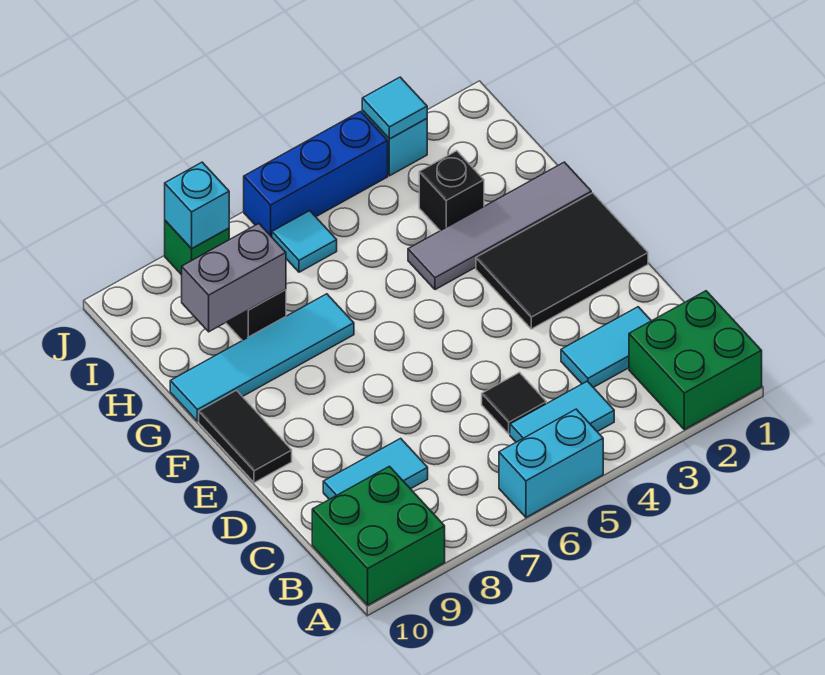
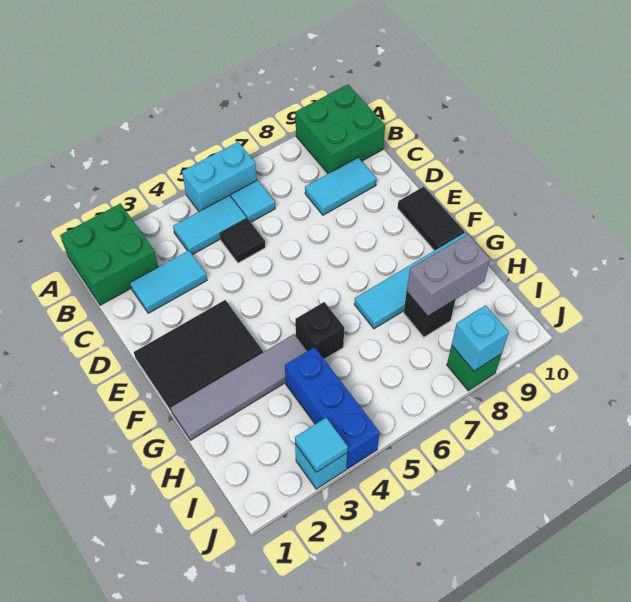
black 1x1 brick [419,151,484,231] -> black 1x1 brick moved to [295,302,344,359]
cyan 1x1 tile [272,211,337,272] -> cyan 1x1 tile moved to [231,180,275,222]
blue 1x3 brick [244,112,388,237] -> blue 1x3 brick turned to [285,347,380,468]

